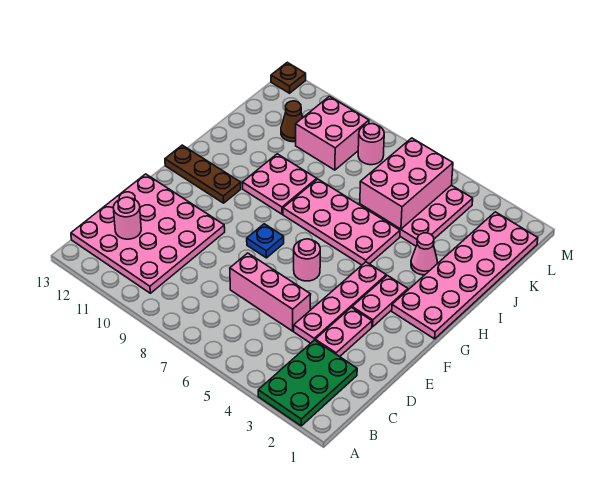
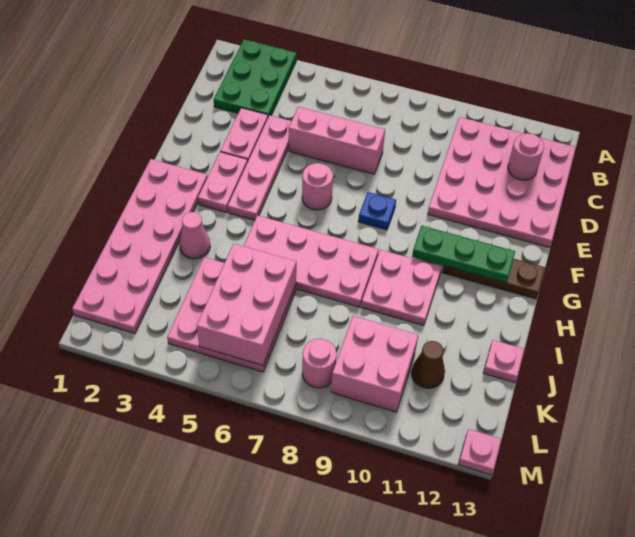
none -> green 1x3 plate [412,226,515,283]
none -> pink 1x1 plate [483,340,524,383]
brown 1x1 plate [271,62,306,93] -> pink 1x1 plate [458,429,502,475]

